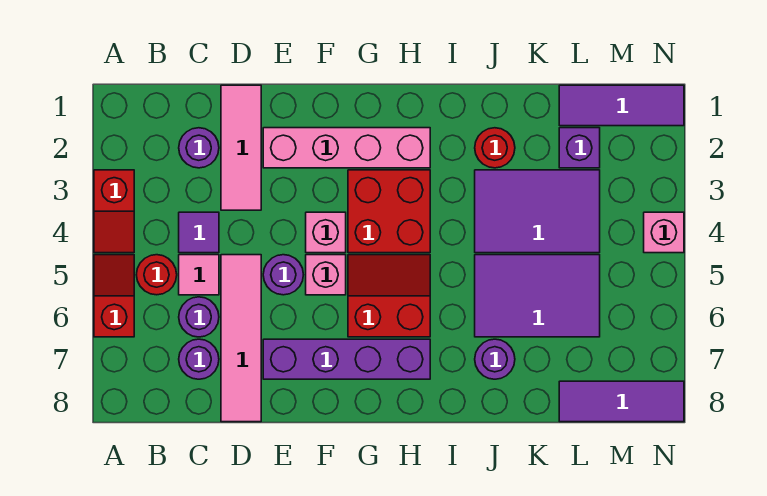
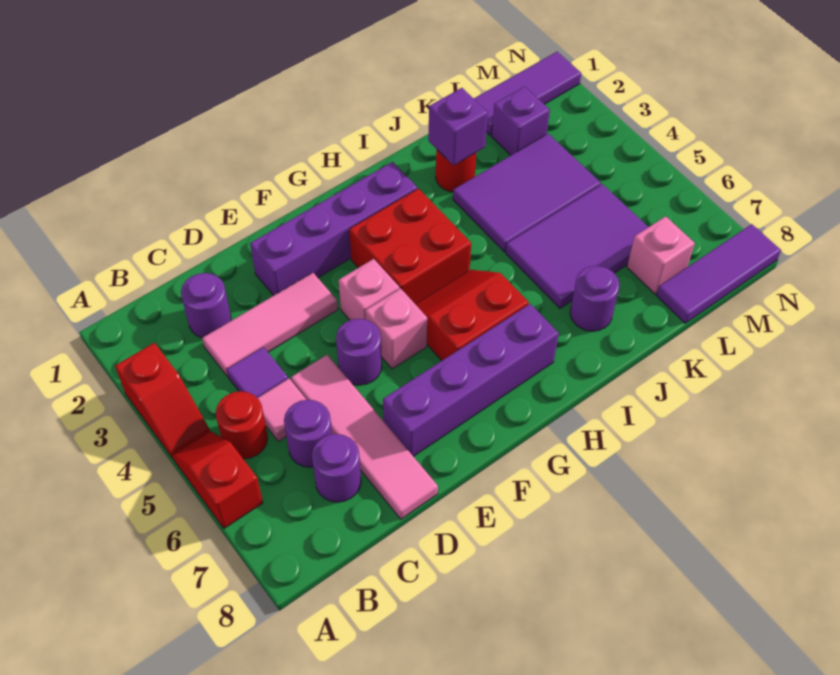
pink 1x3 tile [221,85,261,210] -> pink 1x3 tile turned to [202,273,338,377]
pink 1x4 brick [263,128,430,168] -> purple 1x4 brick [250,162,417,296]
none -> purple 1x1 brick [428,88,488,165]
pink 1x1 brick [644,212,684,253] -> pink 1x1 brick moved to [627,216,695,294]

